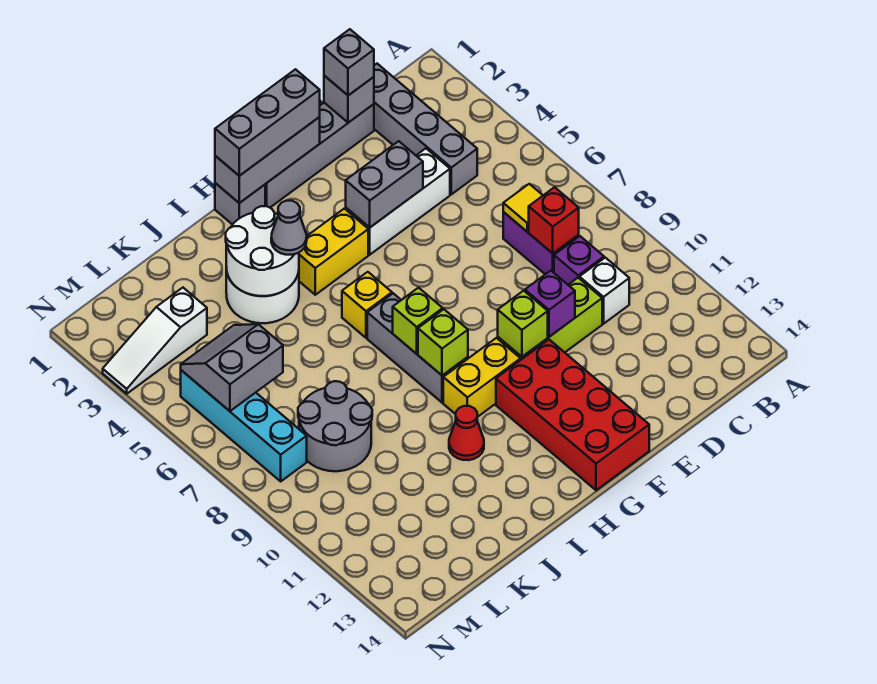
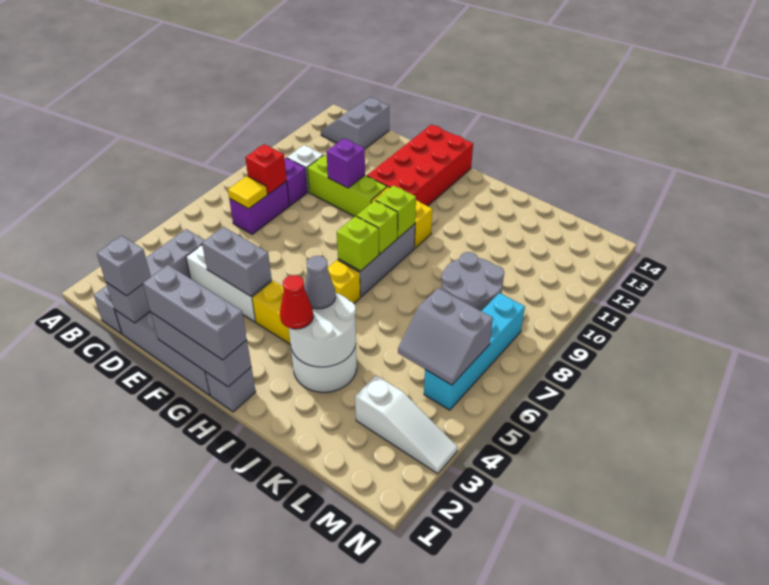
none -> grey 2x2 slope [321,97,389,149]
lime 1x1 brick [498,291,548,357] -> lime 1x1 brick moved to [337,216,379,271]
red 1x1 cone [449,406,484,460] -> red 1x1 cone moved to [280,275,313,329]

